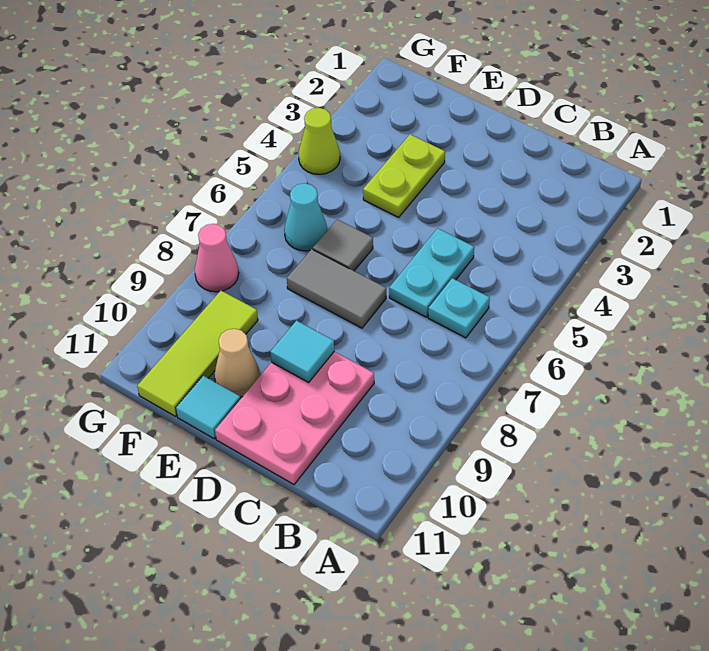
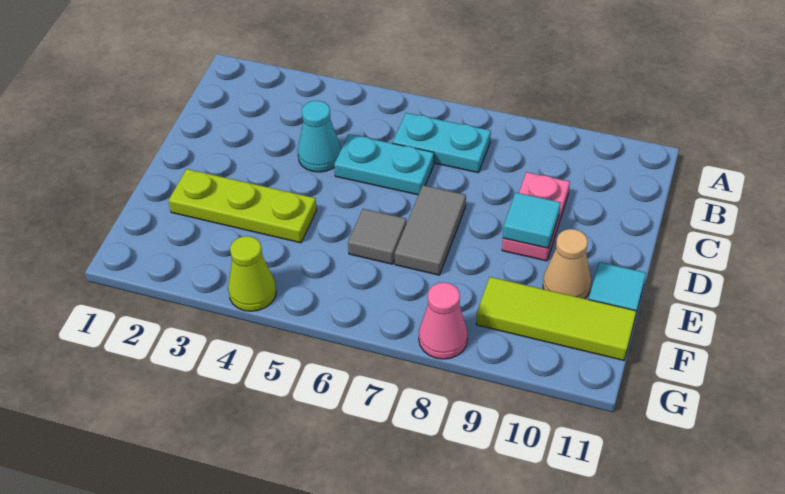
cyan 1x1 plate [428,278,490,338] -> cyan 1x2 plate [393,113,491,173]
pink 2x3 plate [215,352,374,484] -> pink 1x2 plate [502,172,570,261]
lime 1x2 plate [363,134,445,217] -> lime 1x3 plate [169,169,317,243]
cyan 1x1 cone [284,183,327,251] -> cyan 1x1 cone moved to [298,101,341,172]

